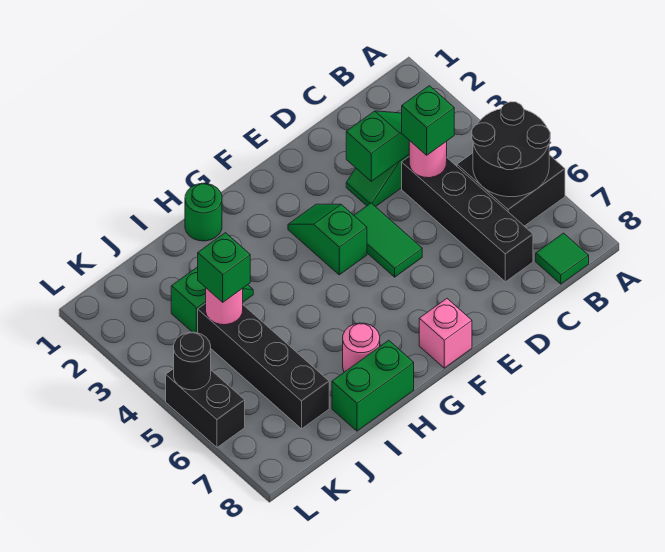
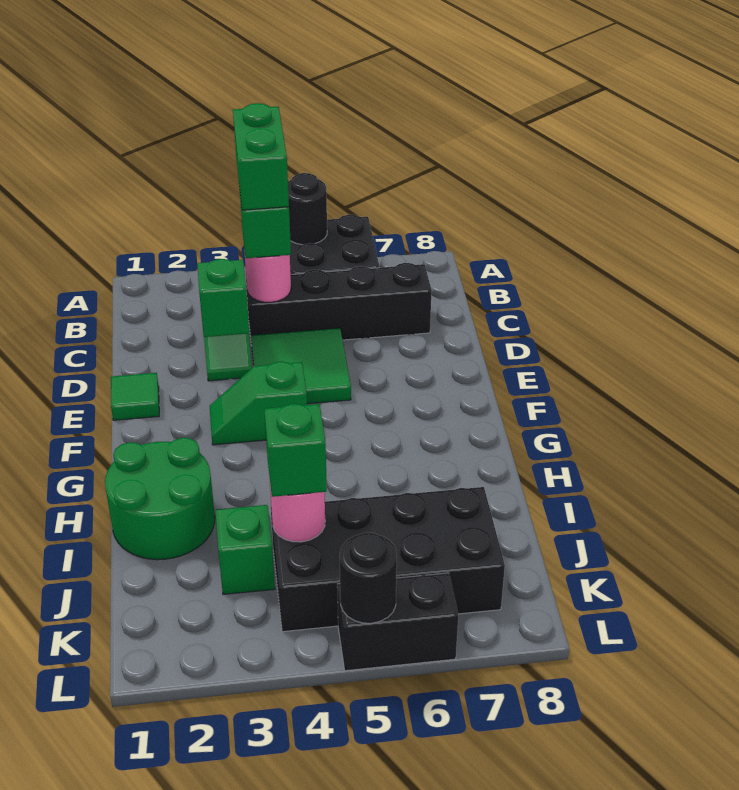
black 2x2 round brick [472,102,550,197] -> black 1x1 round brick [288,173,327,245]
green 1x1 tile [536,233,589,284] -> green 1x1 tile moved to [111,373,159,420]
green 1x2 tile [354,203,422,277] -> green 2x2 tile [251,328,351,404]
pink 1x1 brick [419,299,472,368] -> none
green 1x1 round brick [185,183,222,241] -> green 2x2 round brick [105,438,215,560]
pink 1x1 round brick [343,323,380,372] -> none
green 1x2 brick [332,340,414,431] -> green 1x2 brick moved to [233,103,289,210]
black 1x4 brick [198,303,329,429] -> black 2x4 brick [271,487,505,632]

